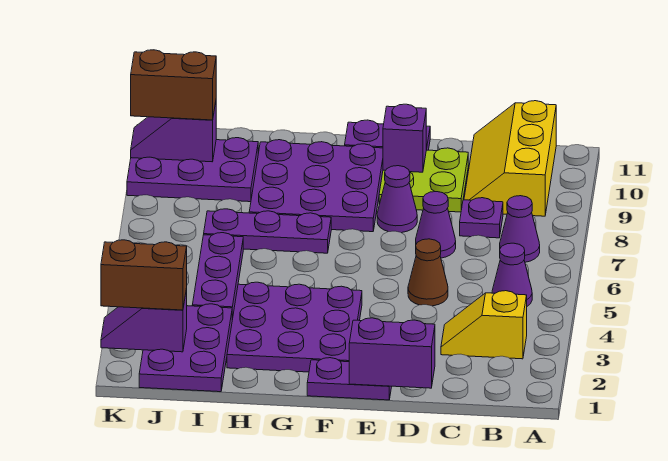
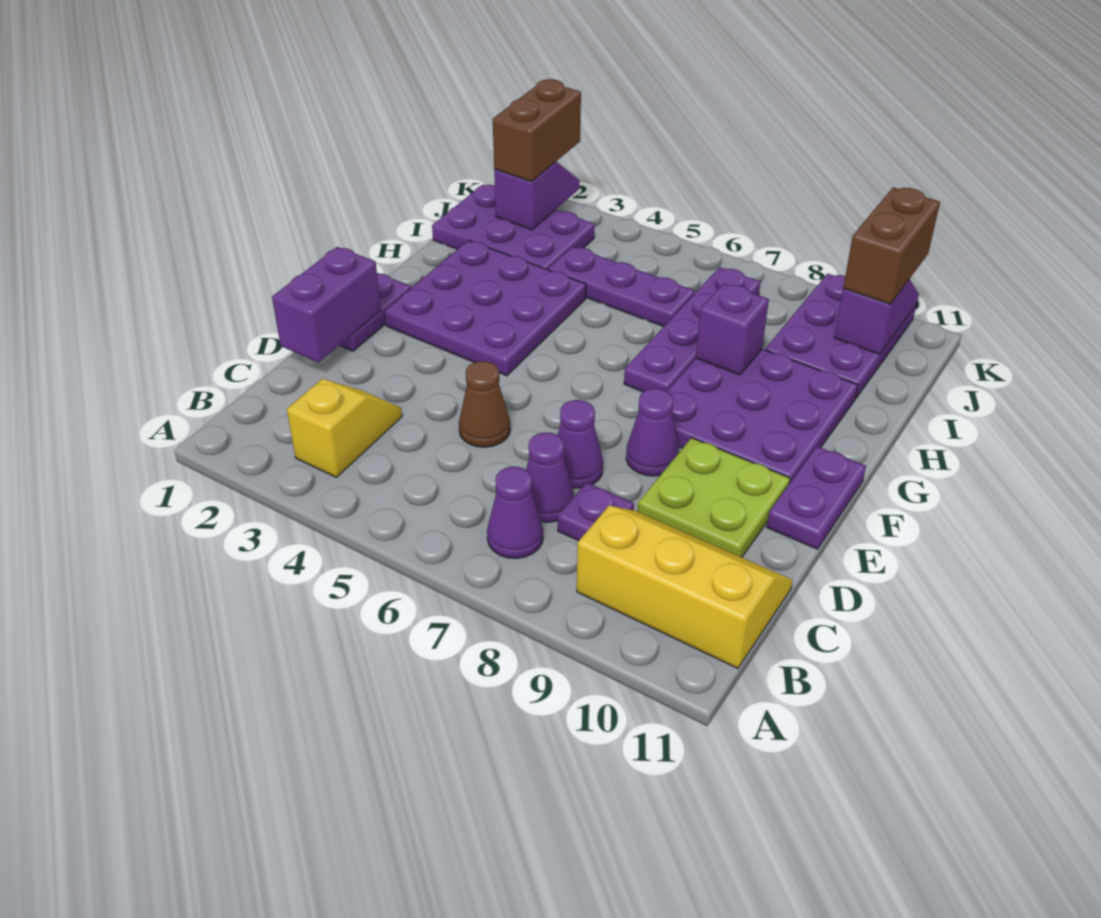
purple 1x1 cone [492,243,532,306] -> purple 1x1 cone moved to [526,432,574,522]
purple 1x1 brick [383,104,426,172] -> purple 1x1 brick moved to [696,283,769,375]
purple 1x3 plate [204,209,331,253] -> purple 1x4 plate [624,267,761,392]

